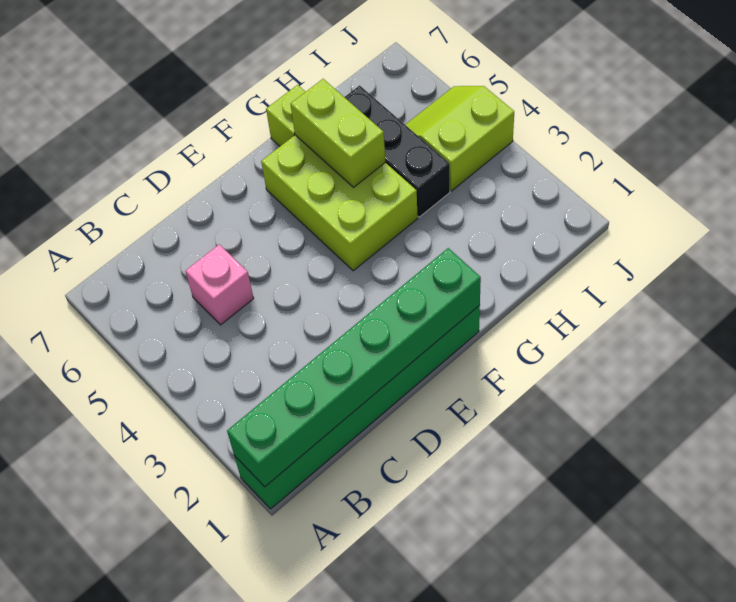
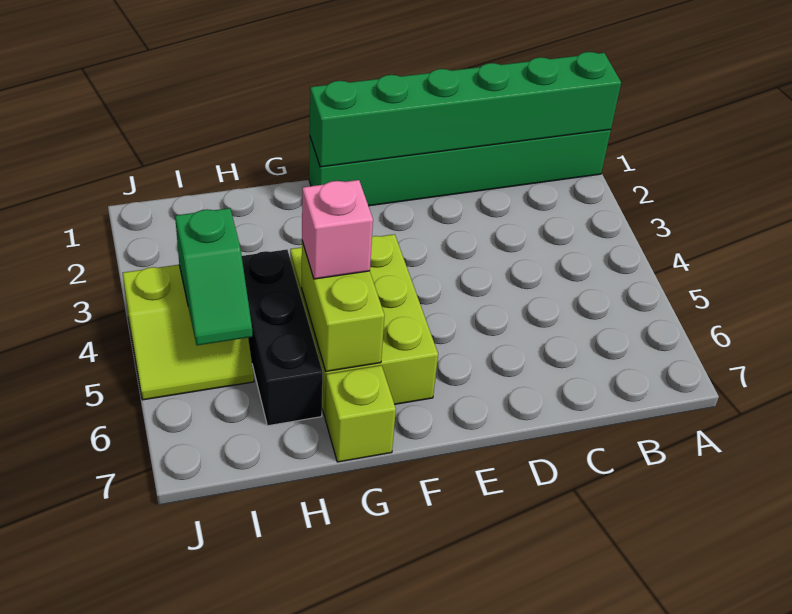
pink 1x1 brick [185,244,254,325] -> pink 1x1 brick moved to [302,180,373,279]
none -> green 1x2 slope [175,208,252,345]

